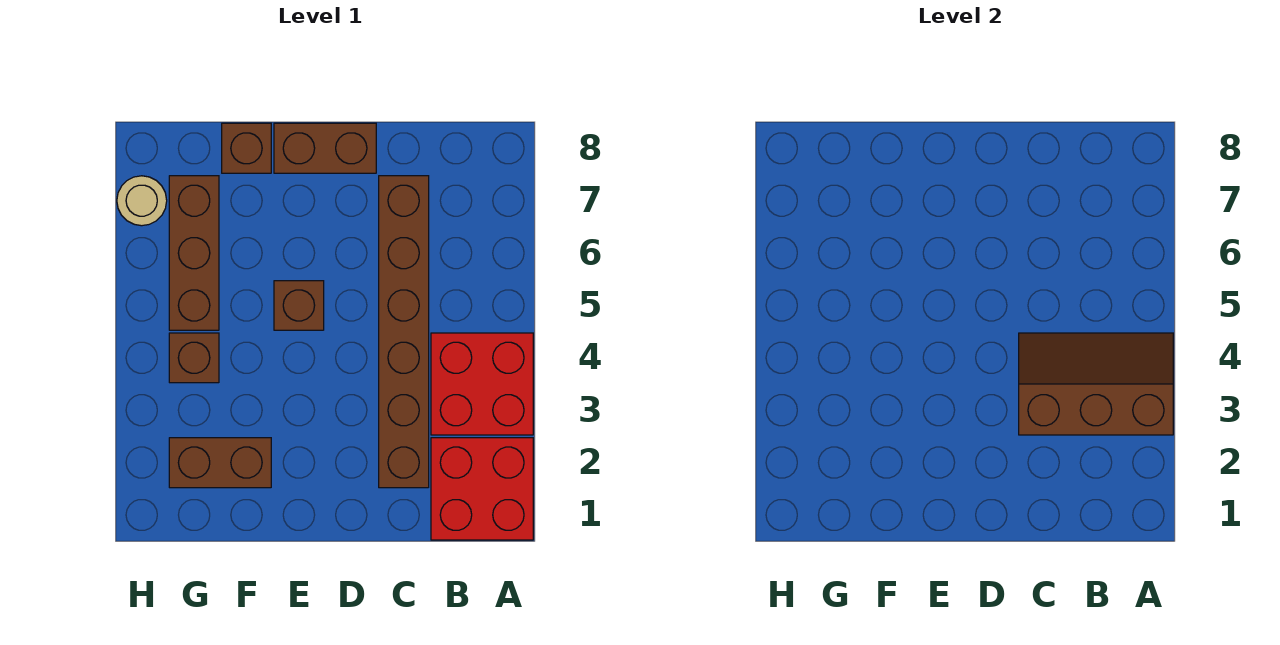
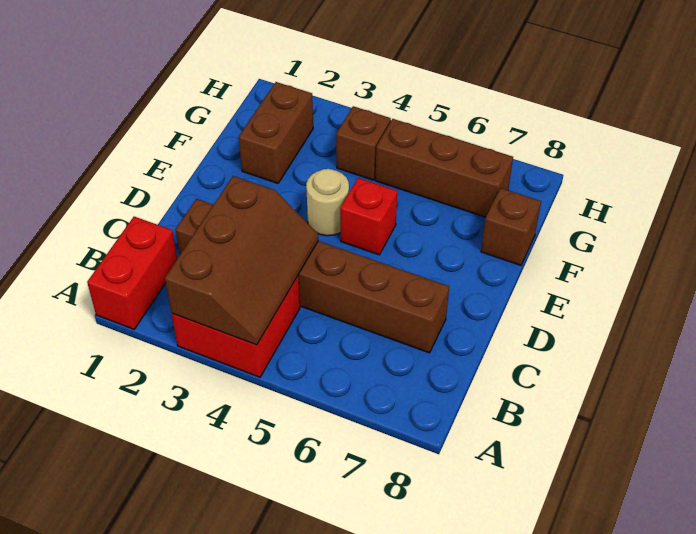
red 2x2 brick [431,438,533,540] -> red 1x2 brick [87,217,177,329]
brown 1x2 brick [274,123,376,173] -> none
brown 1x1 brick [274,281,324,330] -> red 1x1 brick [340,178,397,255]
tan 1x1 round brick [117,176,167,226] -> tan 1x1 round brick moved to [306,169,349,236]

